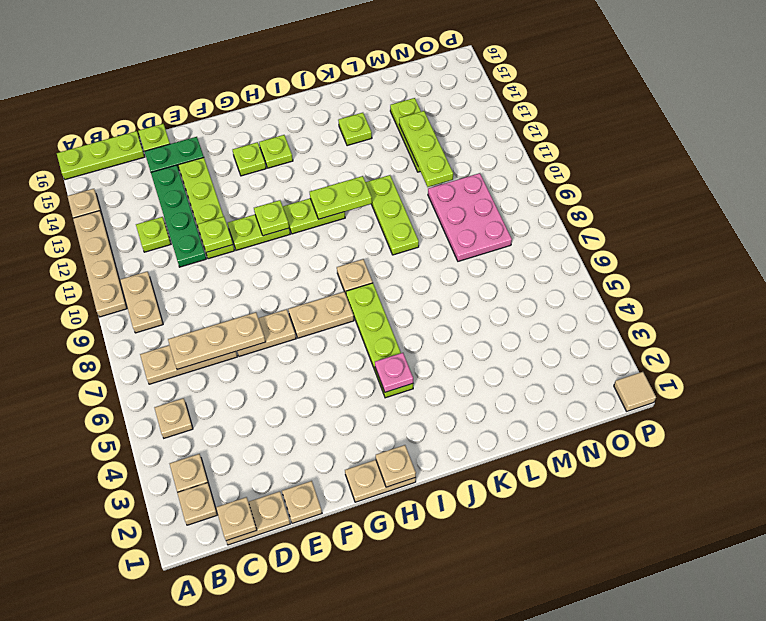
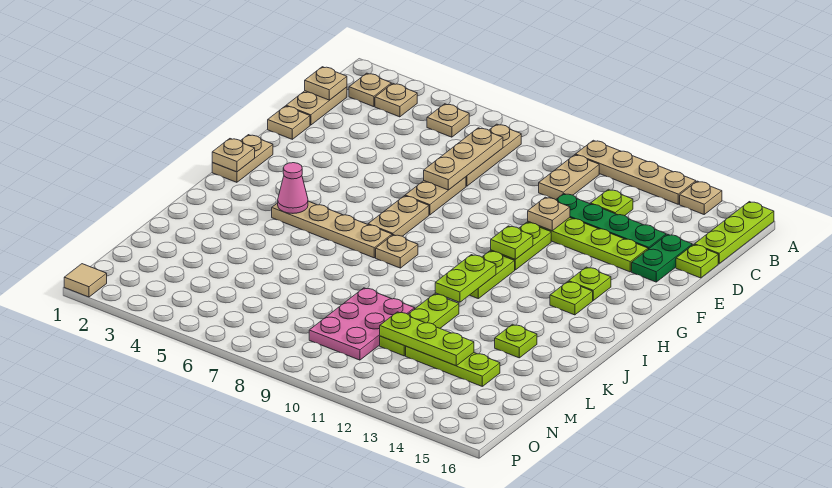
tan 1x2 plate [120,272,163,333] -> tan 1x2 plate turned to [539,155,599,200]
lime 1x1 plate [197,217,233,253] -> tan 1x1 plate [528,197,570,231]
lime 1x4 plate [346,283,413,398] -> tan 1x4 plate [272,201,392,258]
pink 1x1 plate [375,353,413,392] -> pink 1x1 cone [278,163,308,213]
lime 1x3 plate [366,175,419,255] -> lime 1x3 plate turned to [380,294,459,356]
pink 2x3 plate [428,173,512,261] -> pink 2x3 plate turned to [309,288,415,360]

